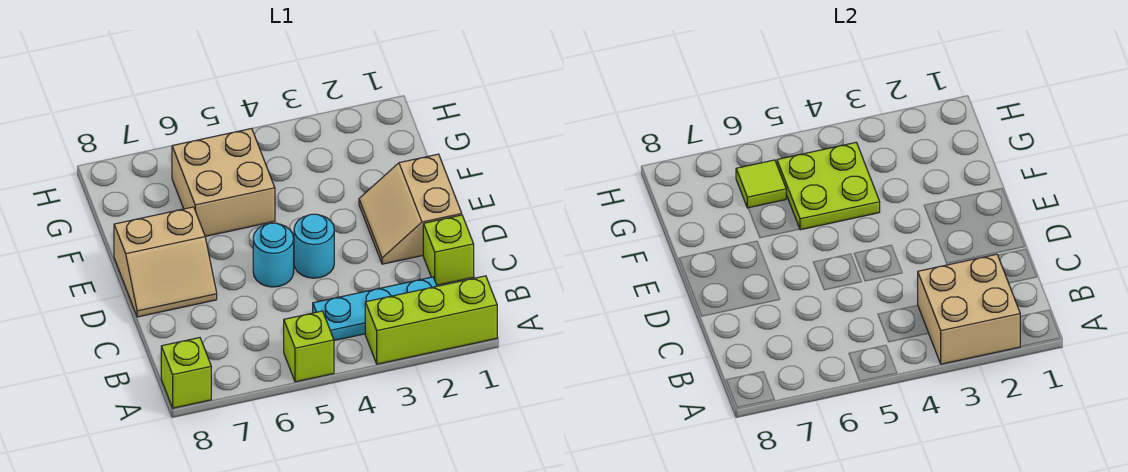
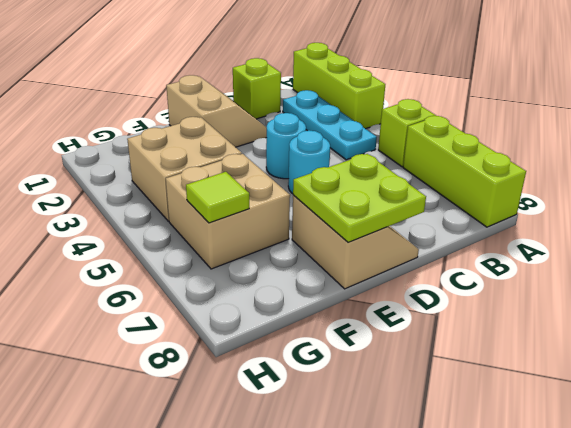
tan 2x2 brick [918,254,1021,364] -> tan 2x2 brick moved to [127,117,242,221]
lime 1x1 brick [161,338,211,408] -> lime 1x3 brick [403,116,526,227]
tan 2x2 slope [359,154,462,264] -> tan 2x2 slope turned to [166,75,267,147]
lime 2x2 plate [777,142,880,230] -> lime 2x2 plate moved to [293,154,426,242]

